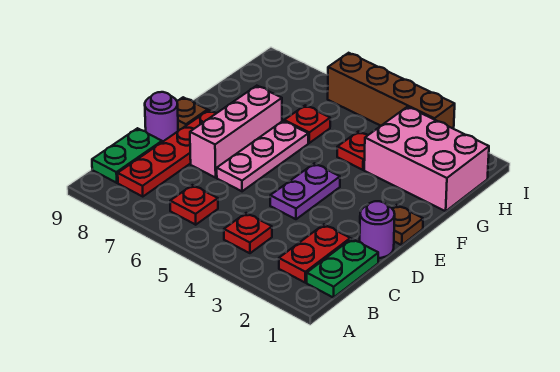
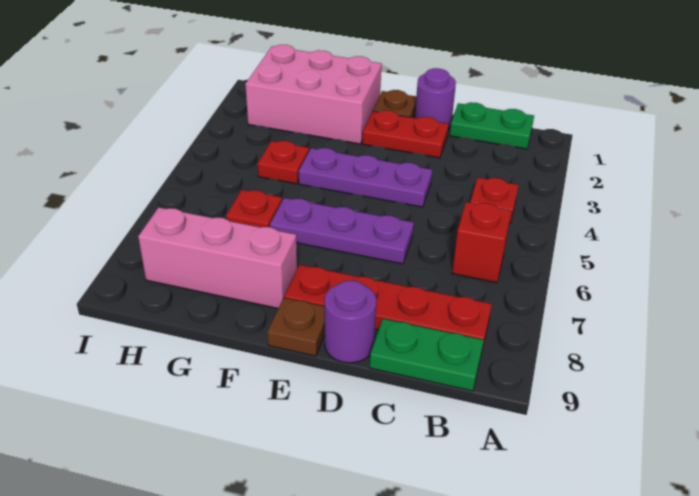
red 1x2 plate [279,225,350,283] -> red 1x2 plate moved to [362,110,449,158]
red 1x1 plate [170,185,218,225] -> red 1x1 brick [452,202,511,283]
purple 1x2 plate [270,163,340,219] -> purple 1x3 plate [299,148,432,207]
pink 1x3 plate [217,121,308,191] -> purple 1x3 plate [270,198,414,264]
pink 1x3 brick [190,86,282,178] -> pink 1x3 brick moved to [138,207,297,308]
pink 2x3 brick [364,107,489,211] -> pink 2x3 brick turned to [245,45,382,144]
brown 1x4 brick [328,53,455,129] -> none

